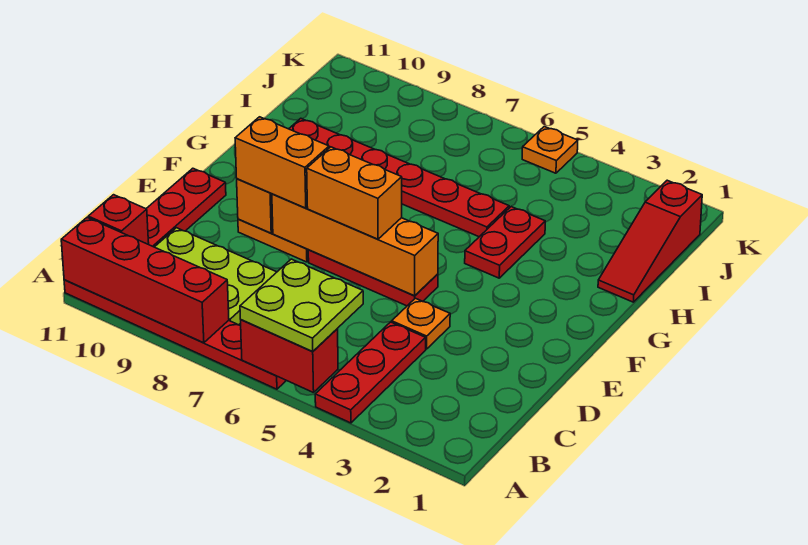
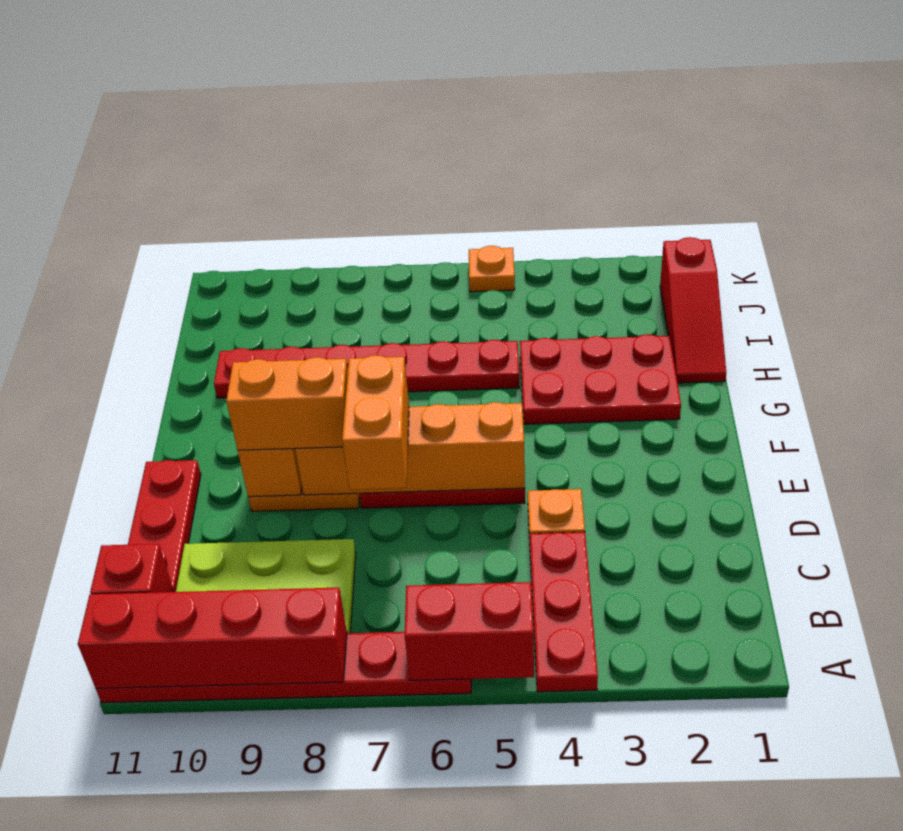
lime 2x2 plate [240,259,363,351] -> none
orange 1x2 brick [307,147,402,239] -> orange 1x2 brick turned to [342,355,409,490]
red 1x2 plate [465,207,545,278] -> red 2x3 plate [520,334,681,424]

